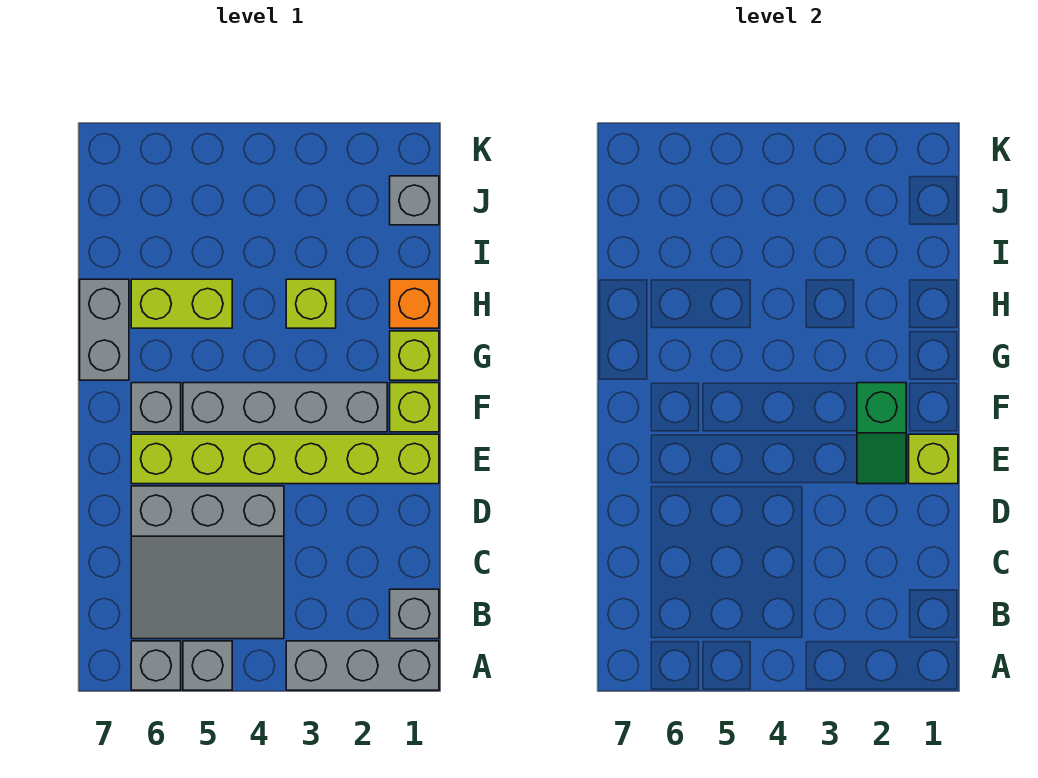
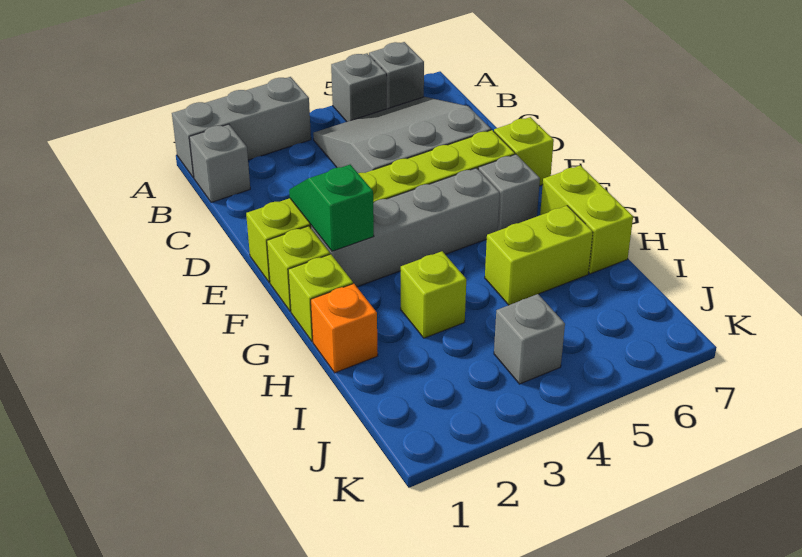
lime 1x1 brick [909,434,958,484] -> lime 1x1 brick moved to [494,117,554,186]
grey 1x2 brick [80,279,129,380] -> lime 1x2 brick [540,165,633,274]
grey 1x1 brick [390,176,439,225] -> grey 1x1 brick moved to [494,294,565,384]

